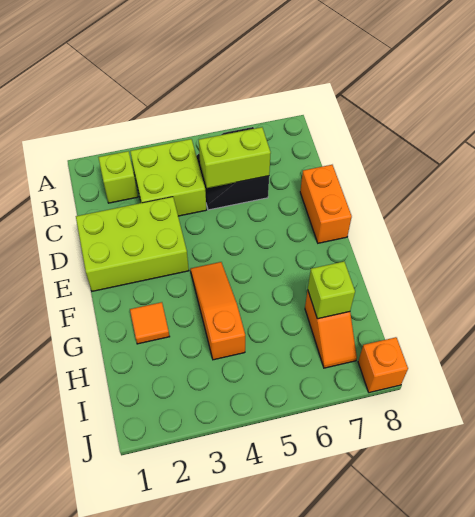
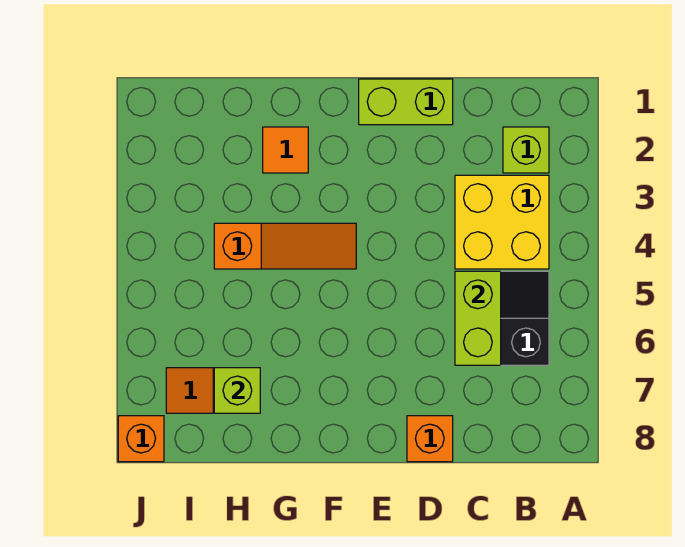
lime 2x2 brick [130,139,207,216] -> yellow 2x2 brick [455,175,549,269]
lime 2x3 brick [76,197,189,291] -> lime 1x2 brick [359,79,453,125]
orange 1x2 brick [300,165,352,243] -> orange 1x1 brick [407,416,453,462]

